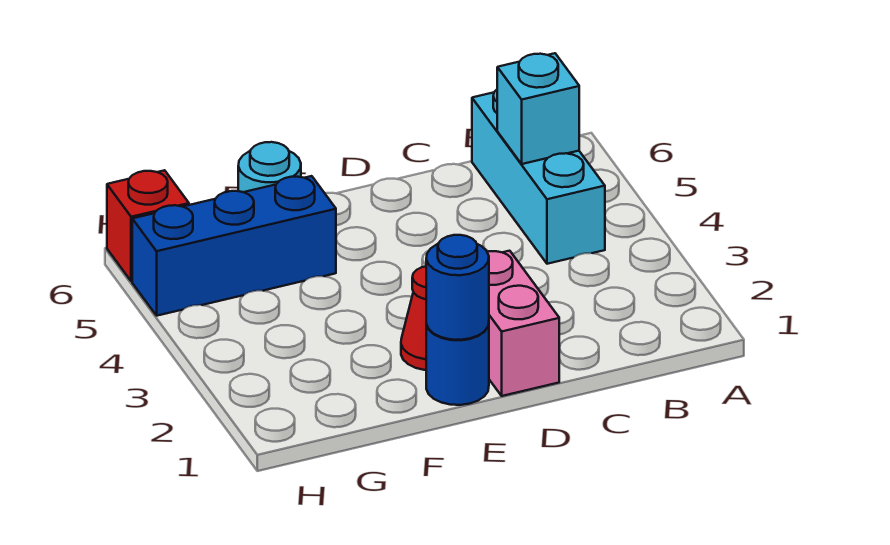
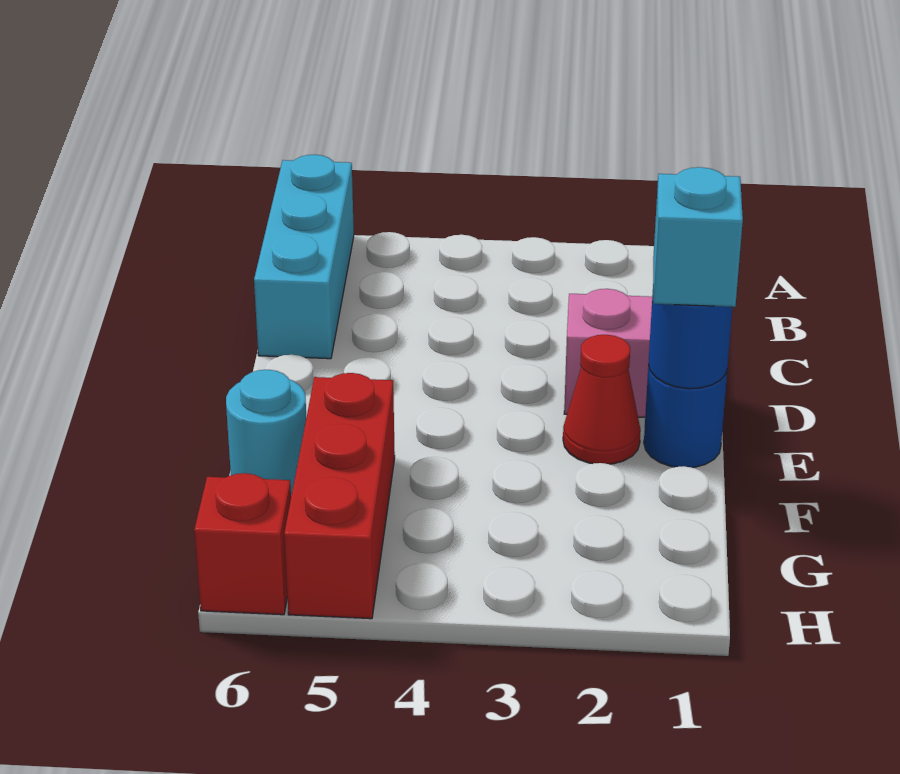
cyan 1x3 brick [472,90,605,264] -> cyan 1x3 brick turned to [254,155,354,359]
cyan 1x1 brick [497,53,579,164] -> cyan 1x1 brick moved to [653,167,743,307]
blue 1x3 brick [132,176,336,316] -> red 1x3 brick [284,373,395,619]

